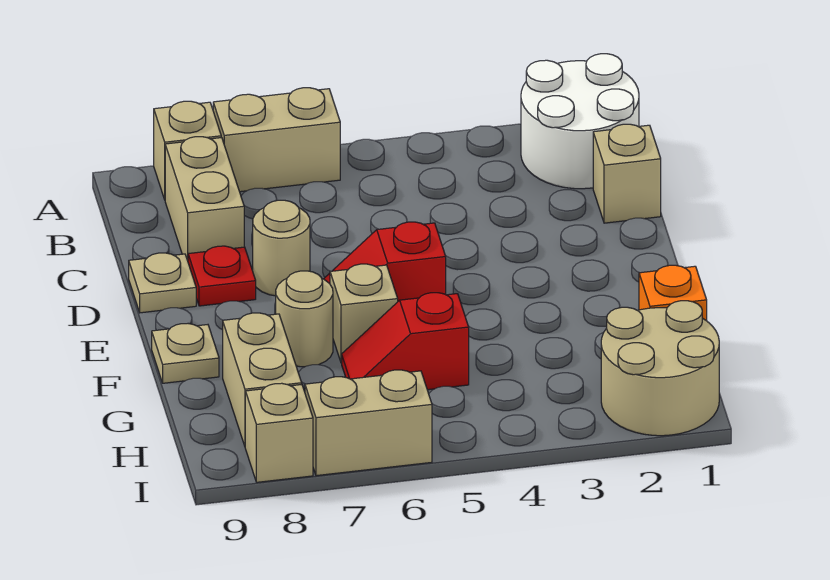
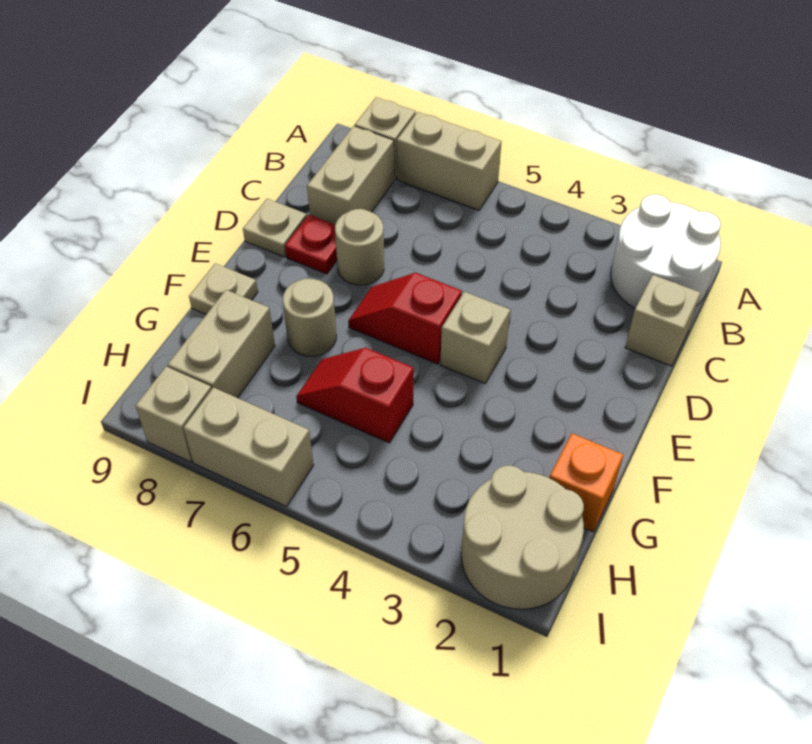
tan 1x1 brick [330,264,398,363] -> tan 1x1 brick moved to [440,292,510,383]

